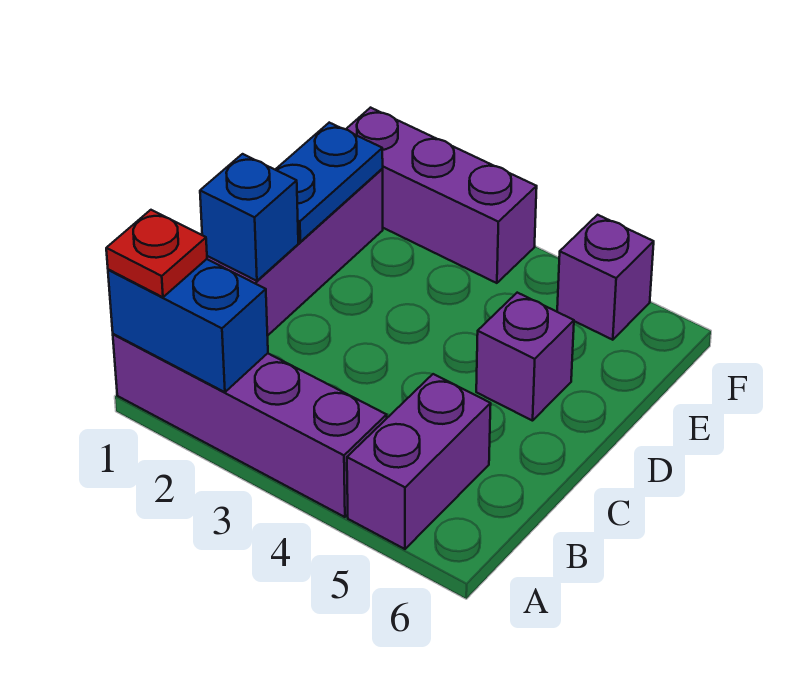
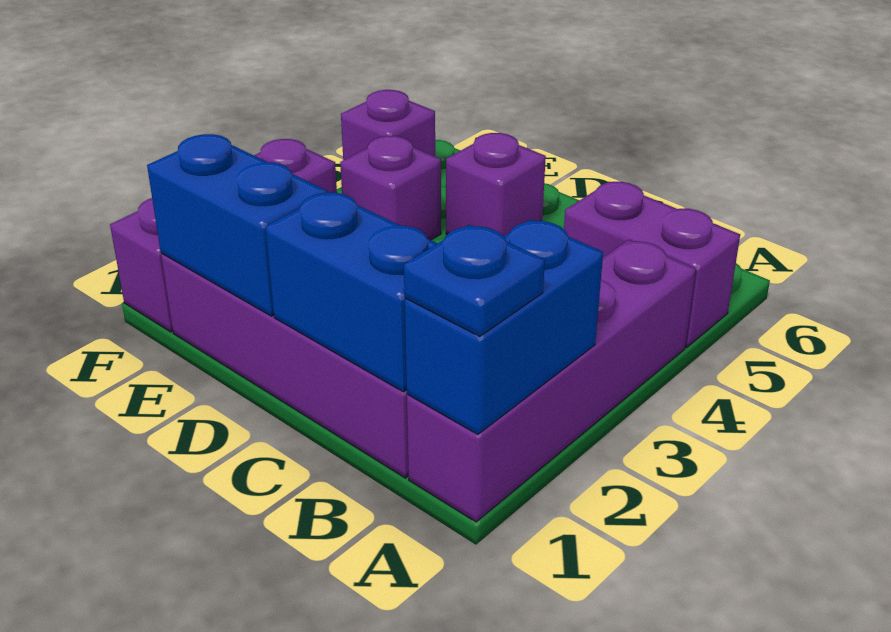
red 1x1 plate [106,210,207,297] -> blue 1x1 plate [404,225,545,336]
blue 1x1 brick [200,154,298,281] -> blue 1x2 brick [266,192,438,392]
blue 1x2 plate [275,123,383,242] -> blue 1x2 brick [147,134,327,316]
none -> purple 1x1 brick [340,136,441,240]

